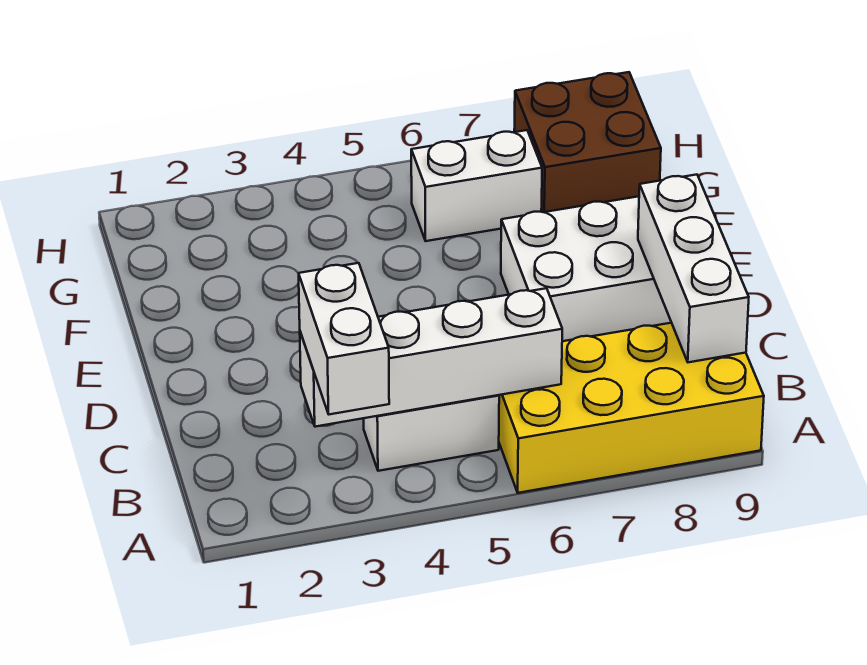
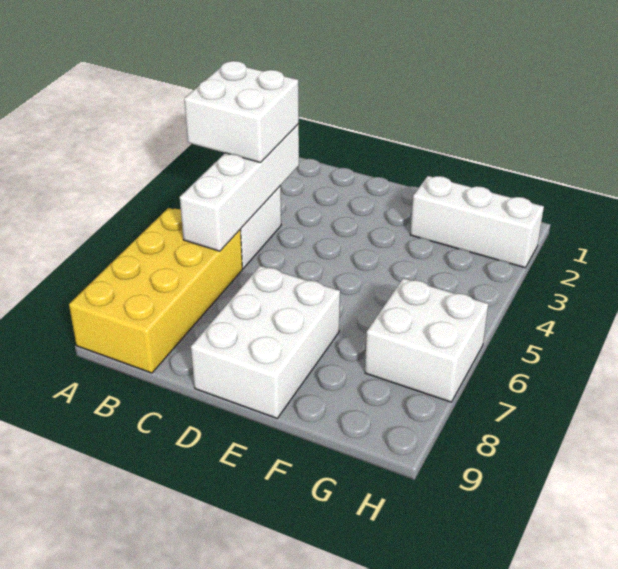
white 1x2 brick [299,263,389,414] -> white 2x2 brick [184,61,299,163]
white 1x3 brick [638,175,749,362] -> white 1x3 brick moved to [410,176,544,268]
white 1x2 brick [411,130,542,241] -> white 2x2 brick [365,278,488,402]
brown 2x2 brick [514,72,661,212] -> none

